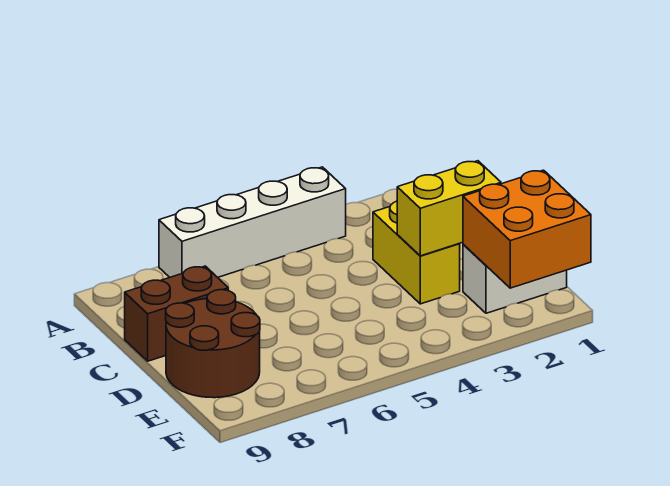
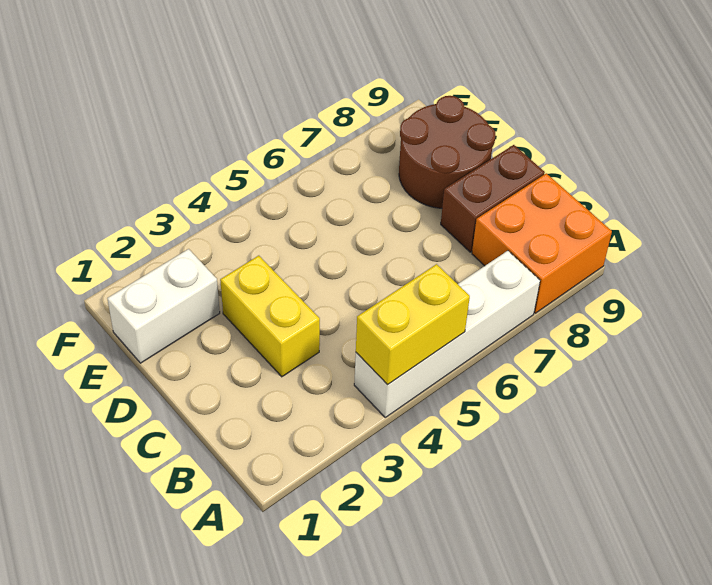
yellow 1x2 brick [397,161,501,256] -> yellow 1x2 brick moved to [356,264,470,385]
orange 2x2 brick [463,170,591,288] -> orange 2x2 brick moved to [472,173,612,313]

